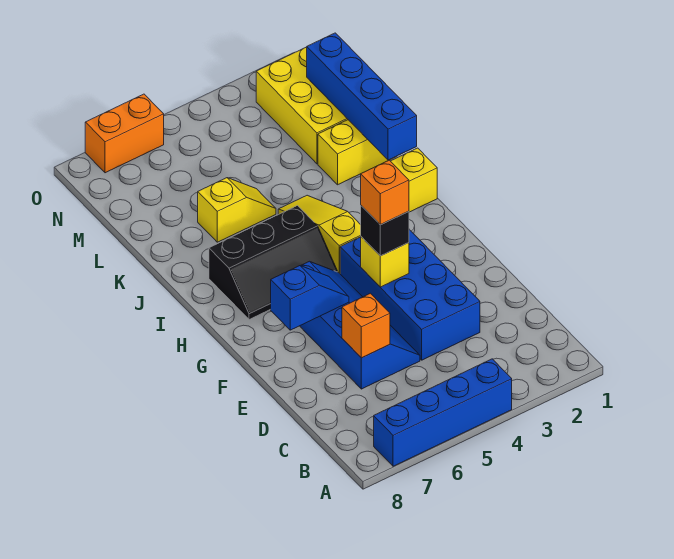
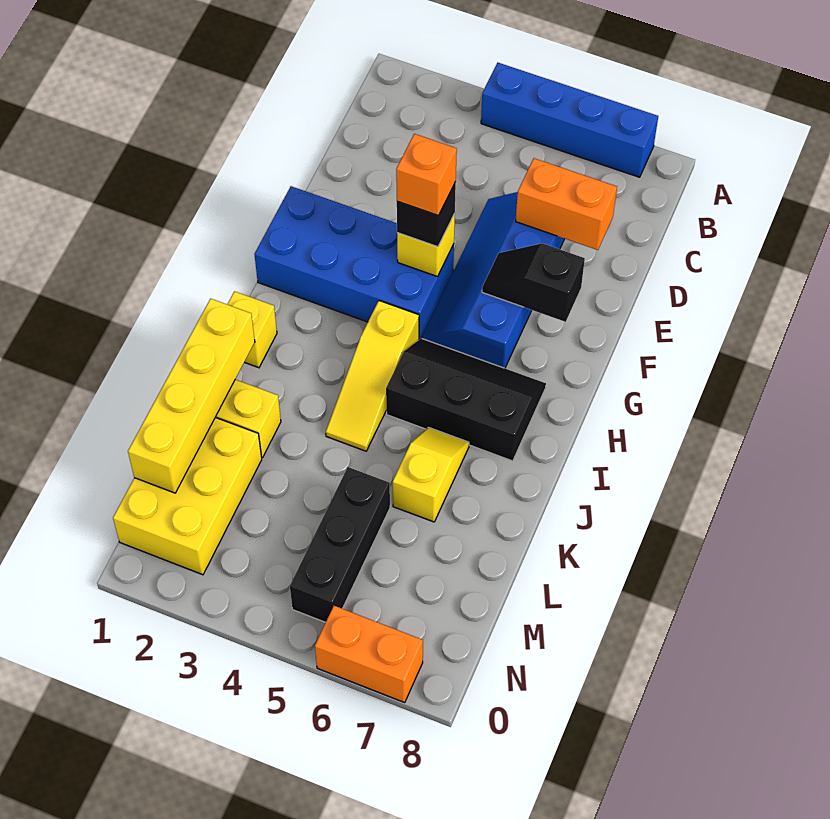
blue 2x4 brick [340,230,480,360] -> blue 2x4 brick turned to [254,186,454,340]
orange 1x1 brick [342,293,390,358] -> orange 1x2 brick [516,158,617,250]
blue 1x2 slope [271,266,349,330] -> black 1x2 slope [482,243,585,322]
blue 1x4 brick [307,33,417,160] -> yellow 1x4 brick [128,299,255,493]
yellow 1x2 slope [198,178,276,242] -> yellow 1x2 slope turned to [393,427,469,522]
none -> black 1x3 brick [290,467,390,622]

